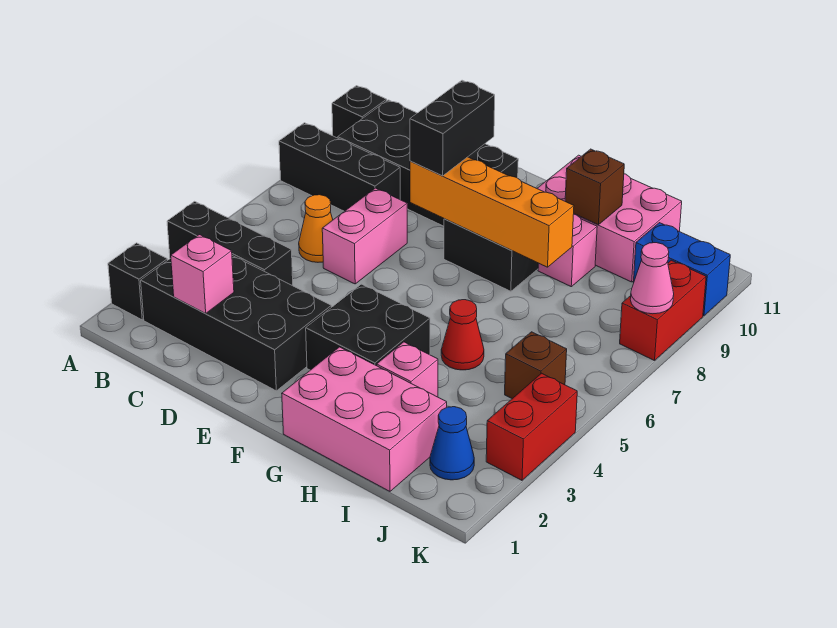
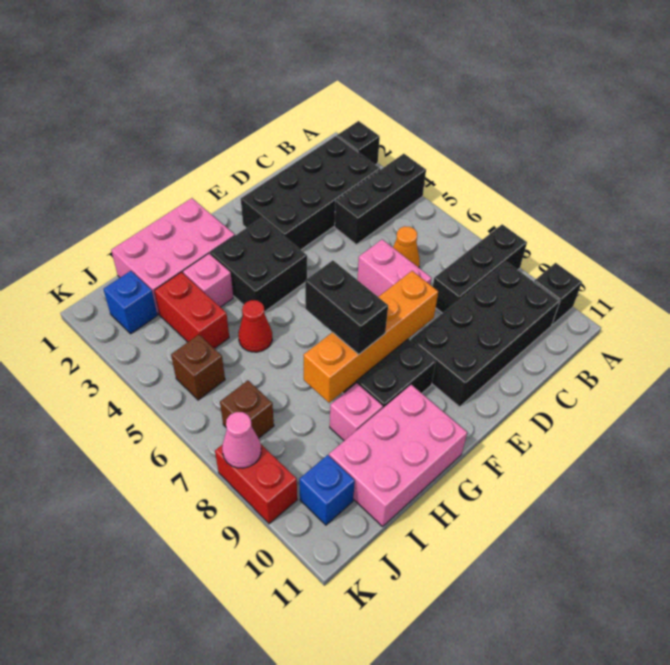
pink 1x1 brick [171,235,234,314] -> none
black 1x2 brick [410,80,495,176] -> black 1x2 brick moved to [305,260,388,354]
brown 1x1 brick [565,149,624,225] -> brown 1x1 brick moved to [220,380,274,438]
blue 1x1 cone [430,407,474,480] -> blue 1x1 brick [103,271,157,334]
blue 1x2 brick [633,223,730,316] -> blue 1x1 brick [299,455,355,525]
red 1x2 brick [486,373,577,480] -> red 1x2 brick moved to [155,272,229,349]

